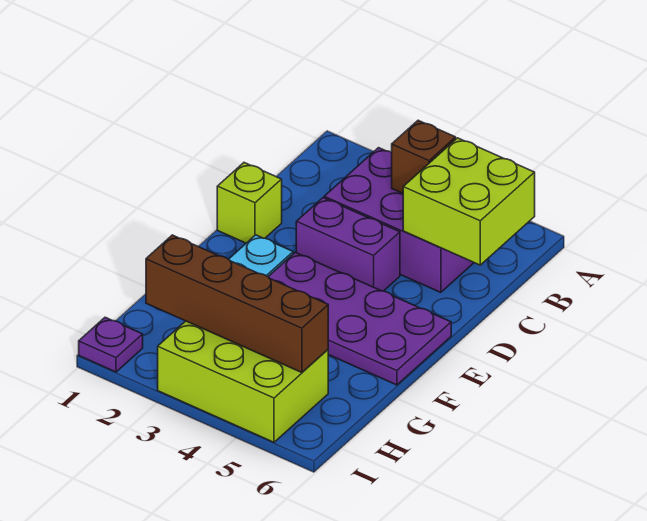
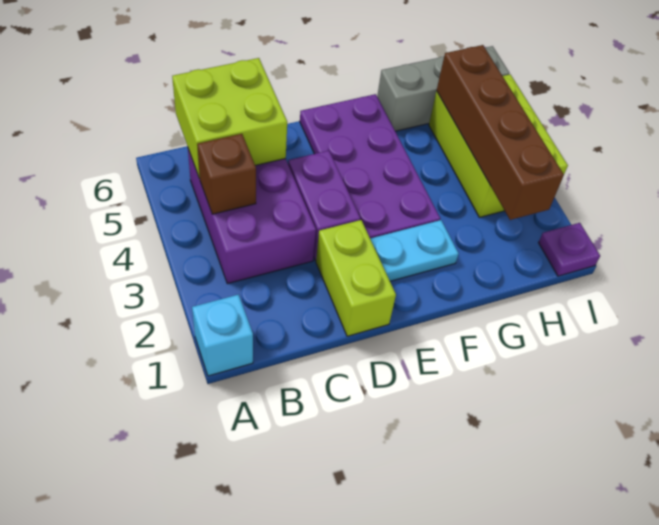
none -> cyan 1x1 brick [192,295,253,376]
lime 1x1 brick [217,163,282,243] -> lime 1x2 brick [316,220,396,336]
none -> grey 1x3 brick [377,46,509,131]

